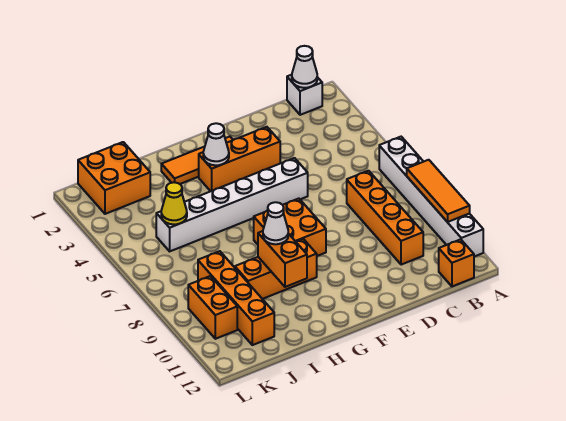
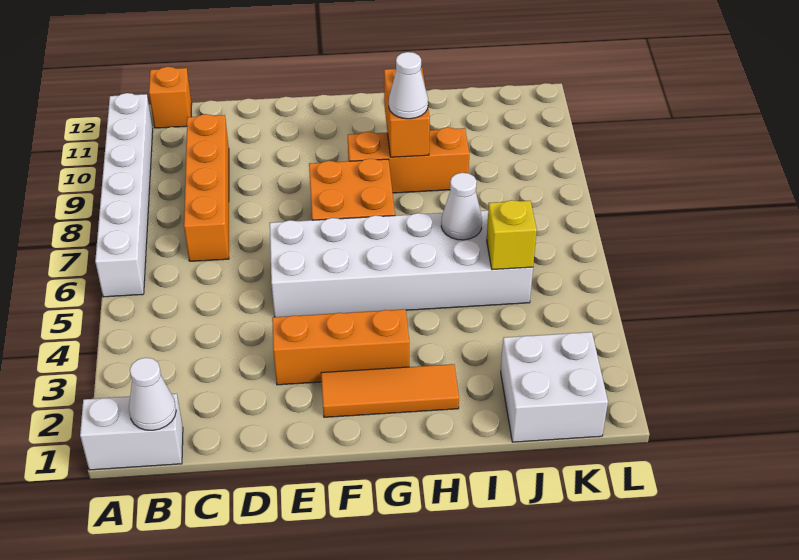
orange 1x3 tile [407,160,470,222] -> none
white 1x1 brick [287,75,322,115] -> white 1x2 brick [80,394,183,470]
white 1x6 brick [156,158,308,251] -> white 2x6 brick [270,210,533,317]
white 1x1 cone [203,123,229,165] -> white 1x1 cone moved to [441,173,482,240]
orange 2x2 brick [78,142,150,214] -> white 2x2 brick [501,332,608,442]
yellow 1x1 cone [161,182,187,224] -> yellow 1x1 brick [487,200,537,270]
orange 1x4 brick [198,251,274,345] -> none
orange 1x2 brick [188,276,237,339] -> none

